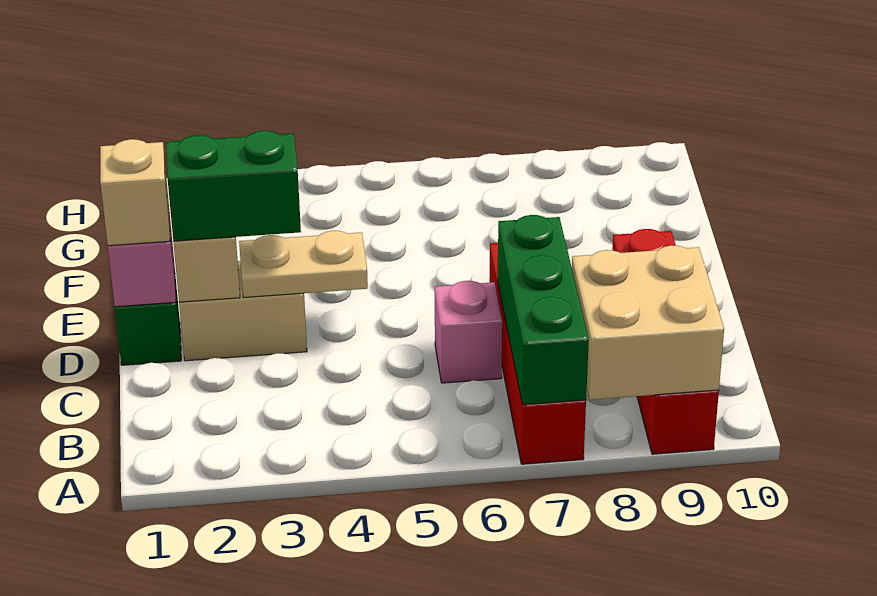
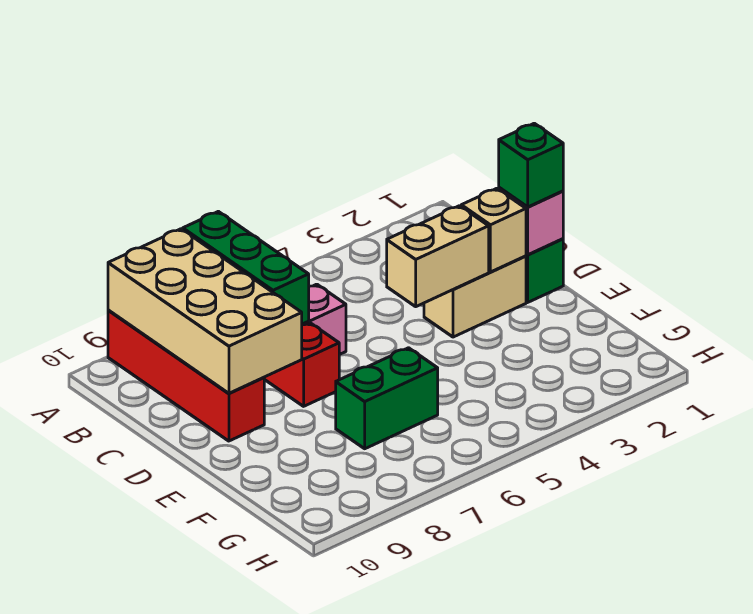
tan 2x2 brick [572,245,724,400] -> tan 2x4 brick [108,229,302,393]
tan 1x1 brick [100,139,170,246] -> green 1x1 brick [499,123,563,207]
green 1x2 brick [166,131,301,241] -> green 1x2 brick moved to [336,348,438,449]
tan 1x2 plate [239,231,368,298] -> tan 1x2 brick [387,206,489,307]

